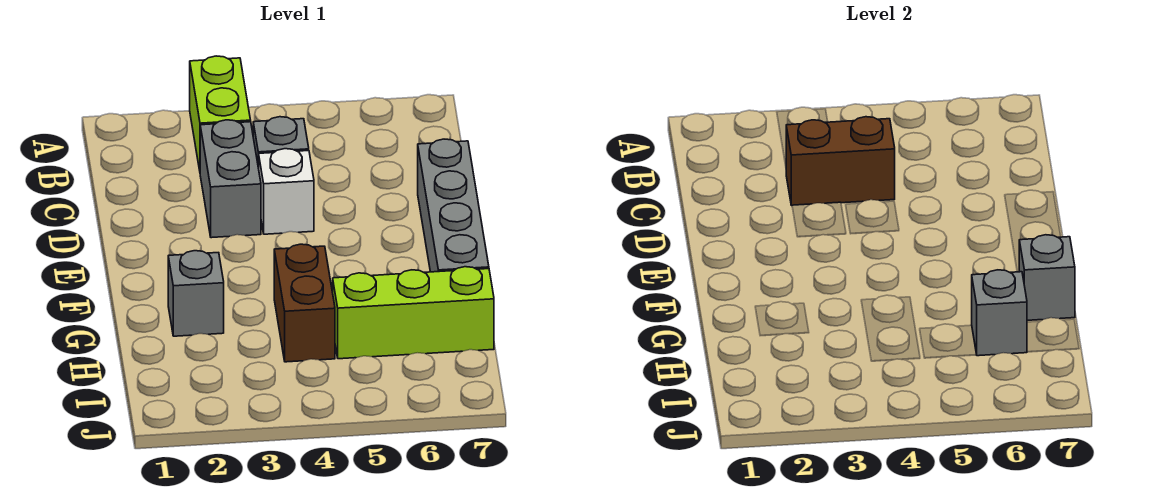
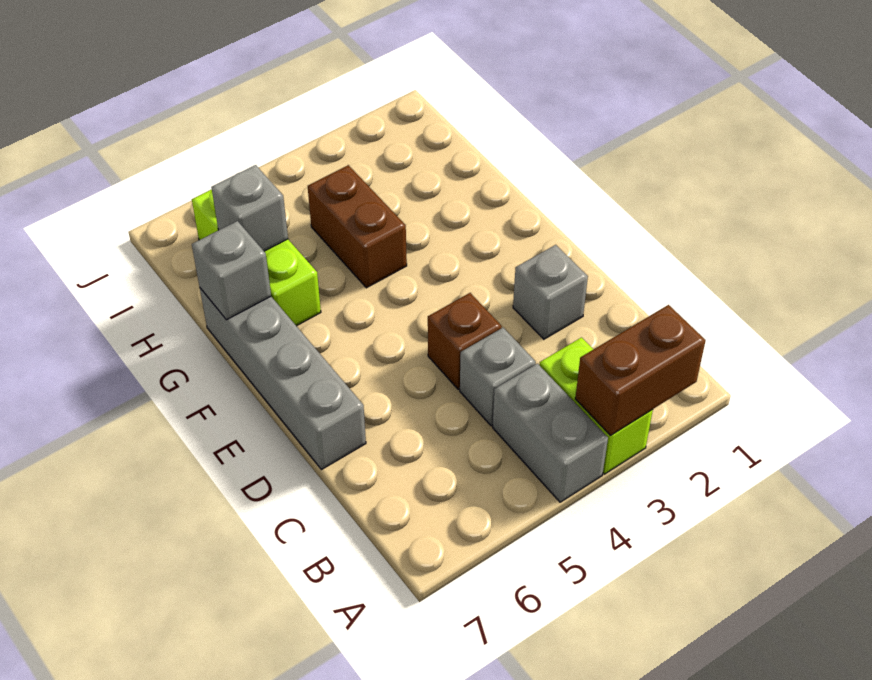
grey 1x2 brick [200,120,261,238] -> grey 1x2 brick moved to [493,364,608,502]
brown 1x2 brick [786,117,895,205] -> brown 1x2 brick moved to [575,305,706,435]
white 1x1 brick [259,149,314,234] -> brown 1x1 brick [428,293,502,389]
grey 1x1 brick [168,251,224,336] -> grey 1x1 brick moved to [513,245,588,339]
lime 1x3 brick [333,267,494,359] -> lime 1x3 brick turned to [192,189,321,326]

